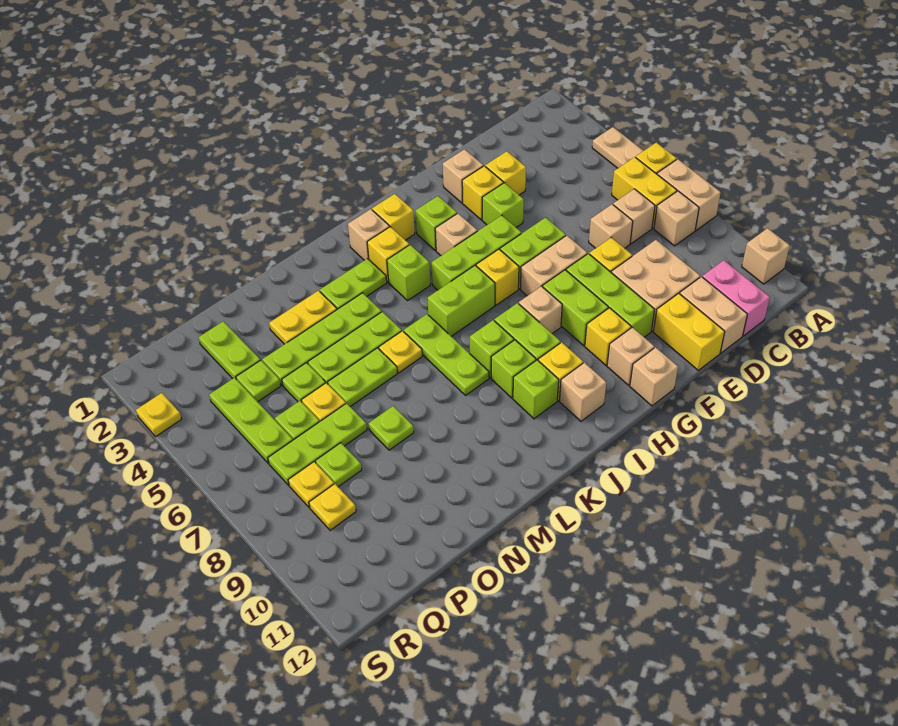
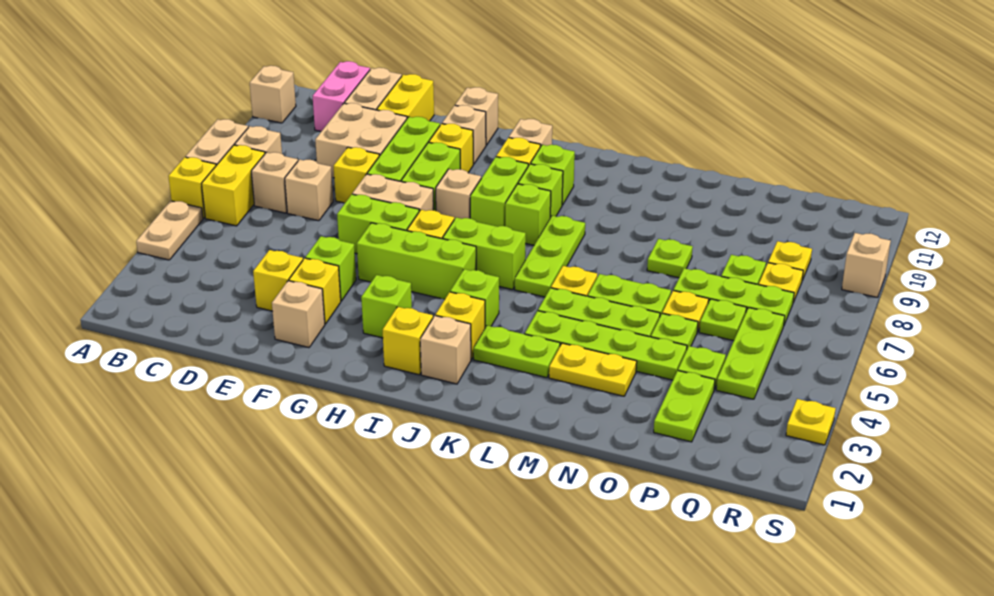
tan 1x1 brick [435,213,477,255] -> tan 1x1 brick moved to [842,233,891,297]

